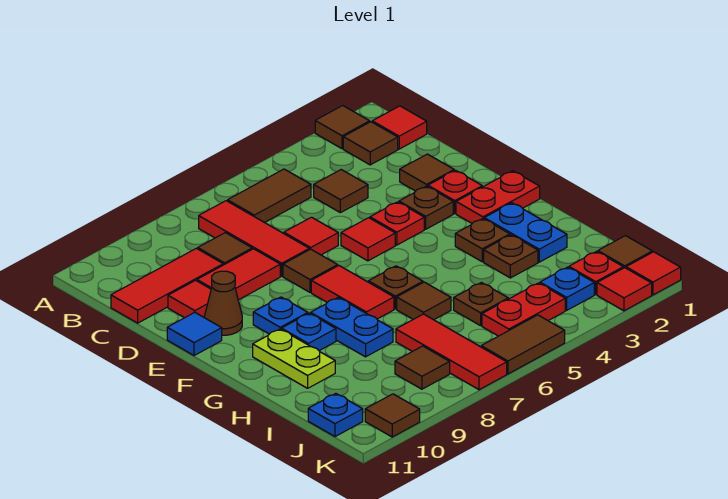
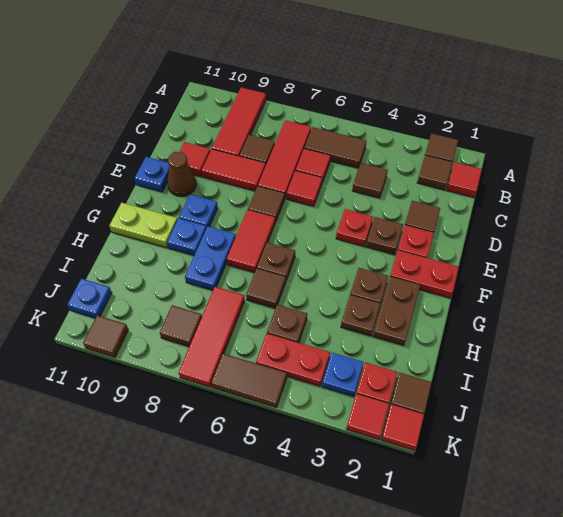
red 1x3 tile [111,248,223,323] -> red 1x3 tile turned to [212,87,266,156]
red 1x1 tile [341,218,395,261] -> red 1x1 tile moved to [296,149,331,182]
blue 1x1 tile [167,312,222,356] -> blue 1x1 plate [135,157,169,192]
blue 1x2 plate [484,203,567,262] -> brown 1x2 plate [373,276,420,345]
lime 1x2 plate [253,329,335,388] -> lime 1x2 plate turned to [109,203,177,248]

